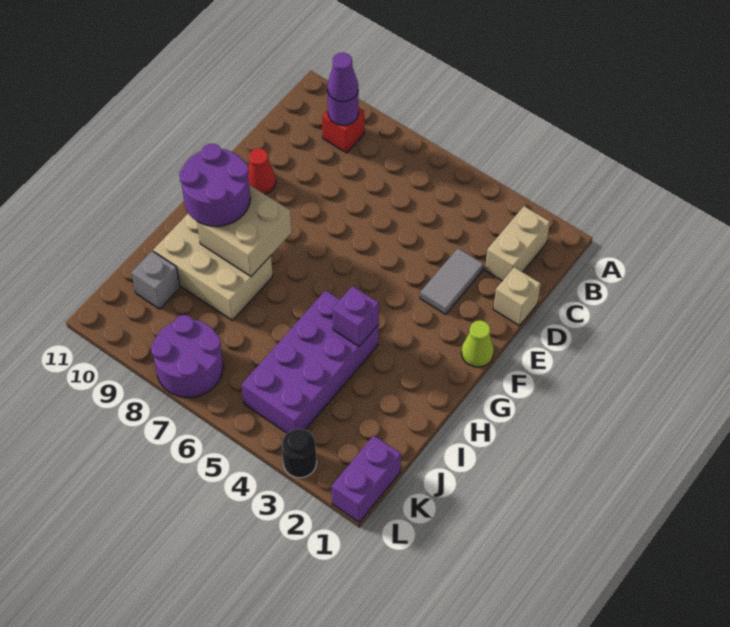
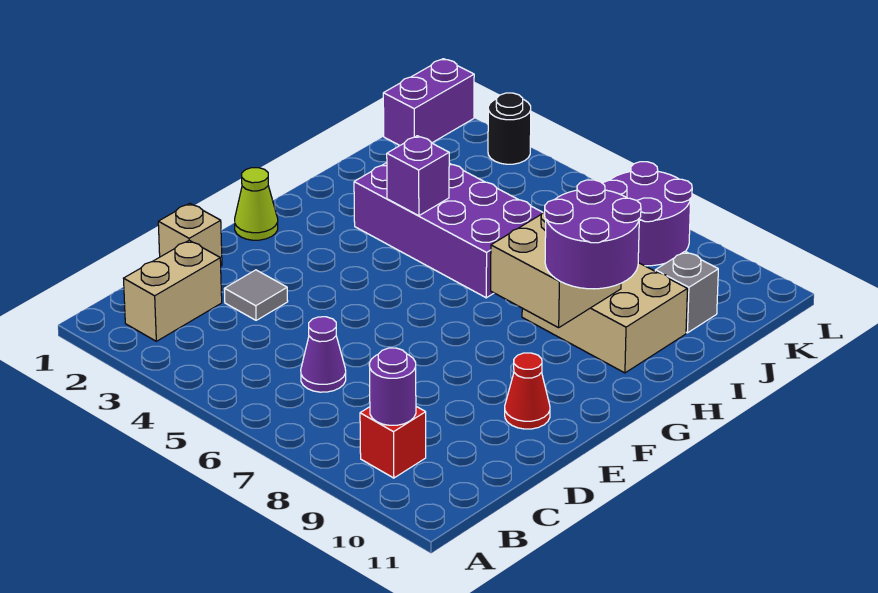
purple 1x1 cone [327,53,358,102] -> purple 1x1 cone moved to [301,317,346,392]
grey 1x2 tile [420,248,484,314] -> grey 1x1 tile [224,270,288,320]
purple 2x4 brick [242,290,379,433] -> purple 2x4 brick turned to [354,163,543,298]

